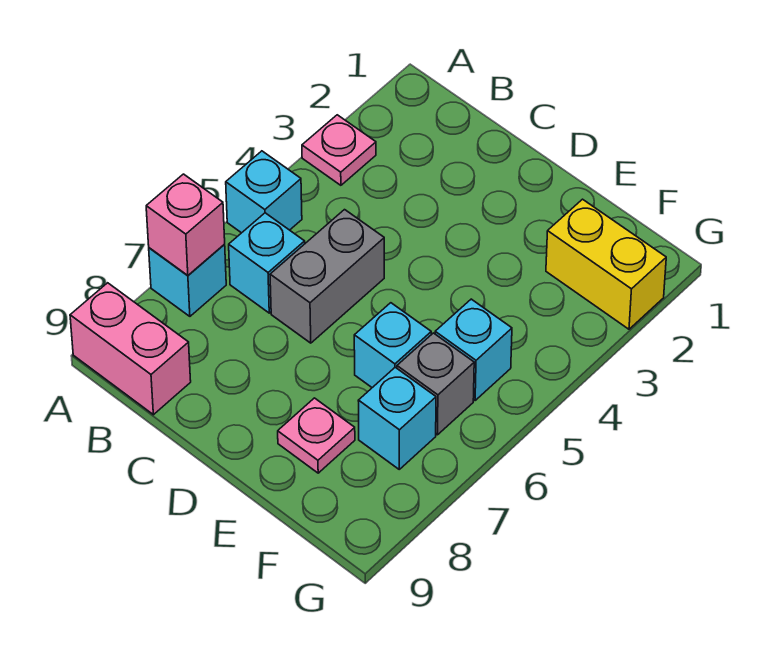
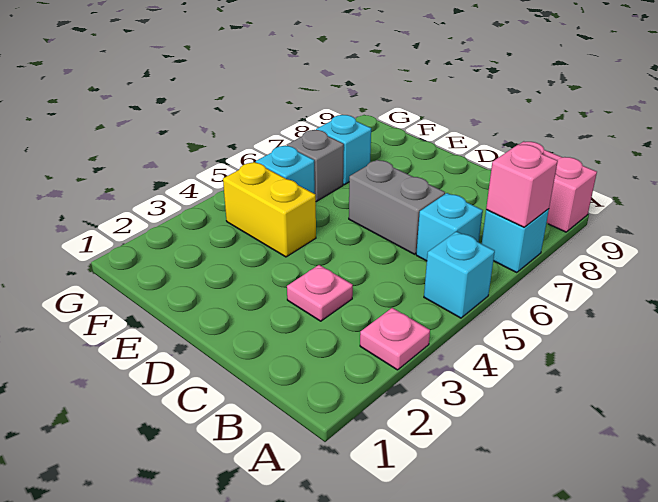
grey 1x2 brick [270,210,384,343] -> grey 1x2 brick turned to [349,160,445,254]
cyan 1x1 brick [354,303,431,388] -> none
pink 1x1 plate [278,398,355,473] -> pink 1x1 plate moved to [287,265,353,321]
yellow 1x2 brick [546,199,666,329] -> yellow 1x2 brick moved to [223,162,316,257]

